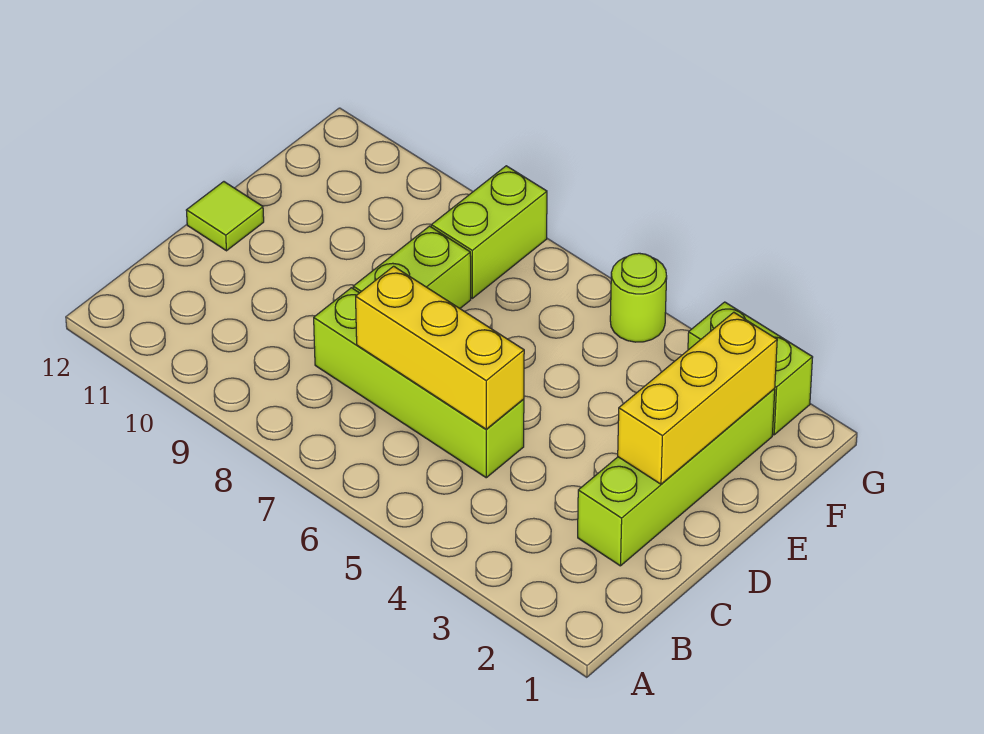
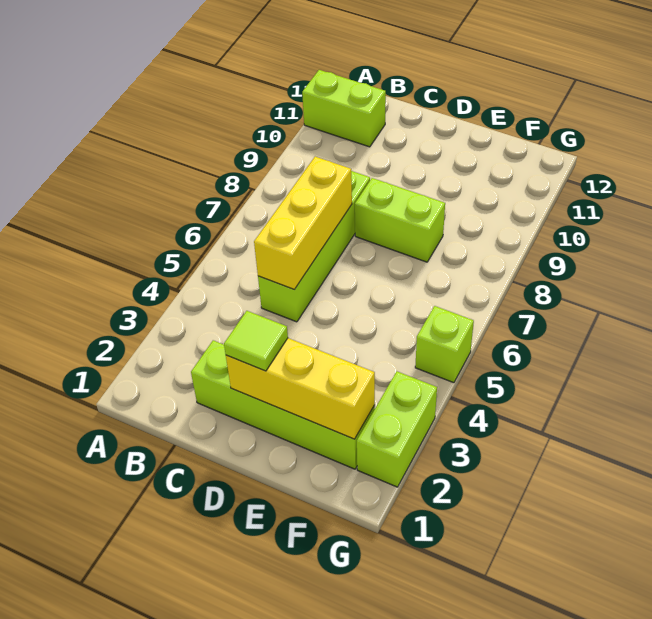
lime 1x1 tile [186,182,264,251] -> lime 1x1 tile moved to [224,311,288,371]
lime 1x2 brick [431,166,547,298] -> lime 1x2 brick moved to [302,70,386,147]
lime 1x1 round brick [610,253,667,342] -> lime 1x1 brick [415,306,474,383]

